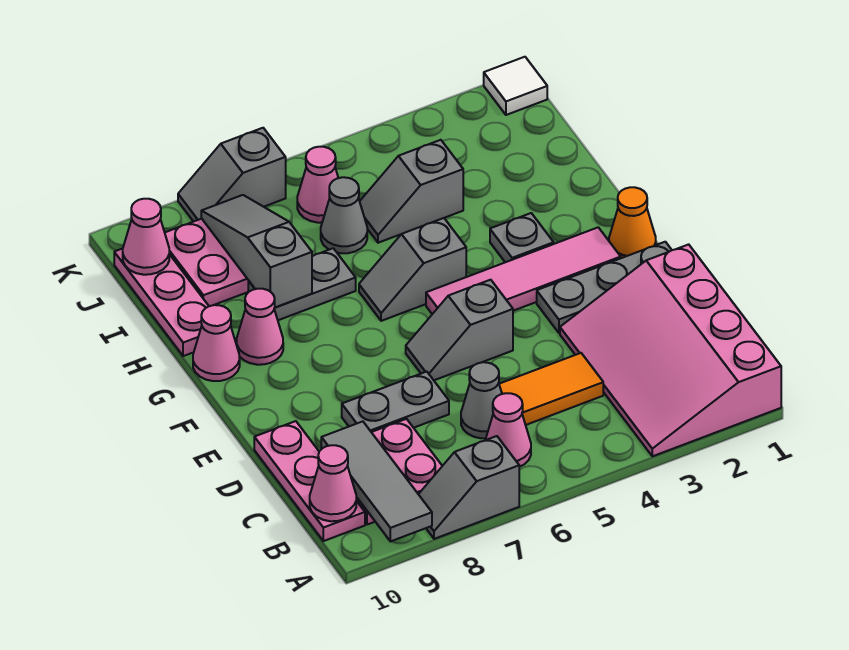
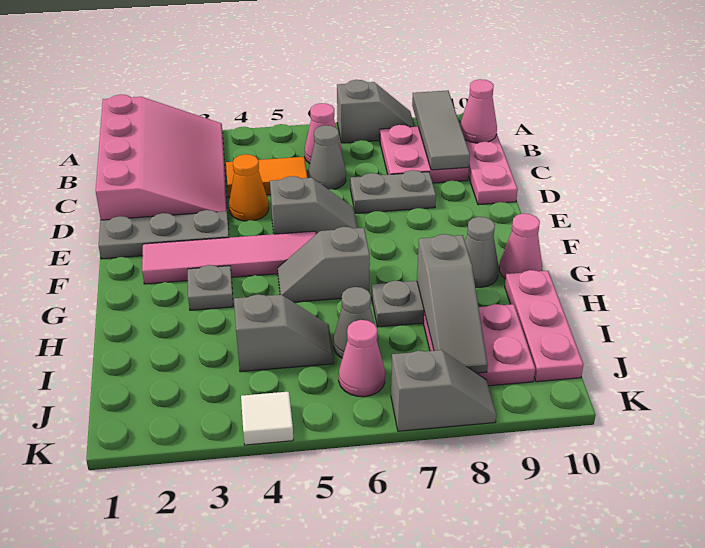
orange 1x1 cone [609,187,656,258] -> orange 1x1 cone moved to [229,154,269,221]
grey 1x2 slope [359,218,466,321] -> grey 1x2 slope turned to [278,227,370,302]
pink 1x1 cone [236,289,283,365] -> grey 1x1 cone [465,217,499,287]
pink 1x1 cone [123,199,169,275] -> none
white 1x1 tile [484,57,547,115] -> white 1x1 tile moved to [241,392,293,445]

